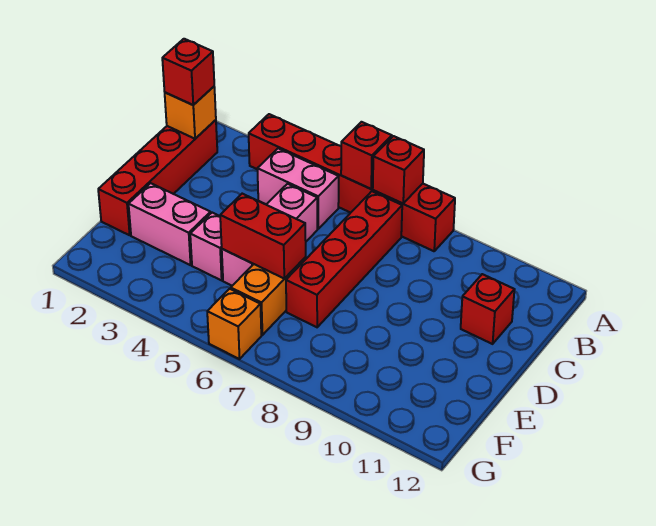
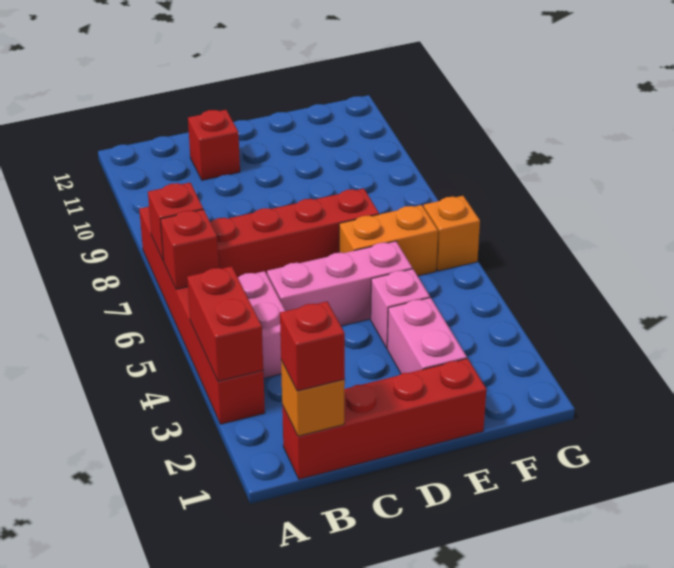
red 1x2 brick [220,194,306,279] -> red 1x2 brick moved to [187,266,263,381]

